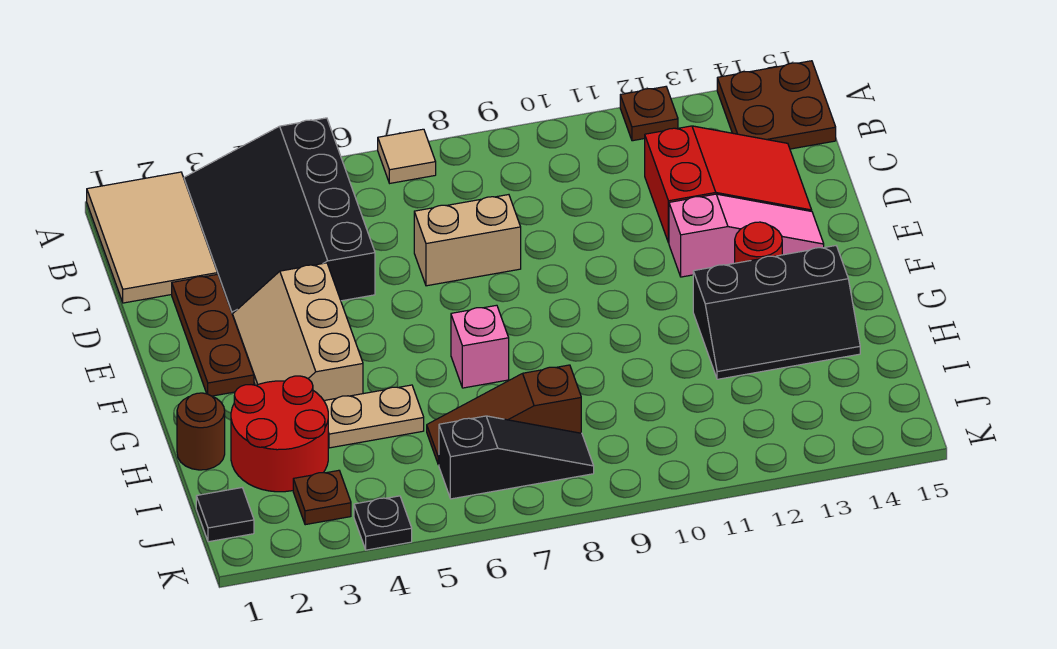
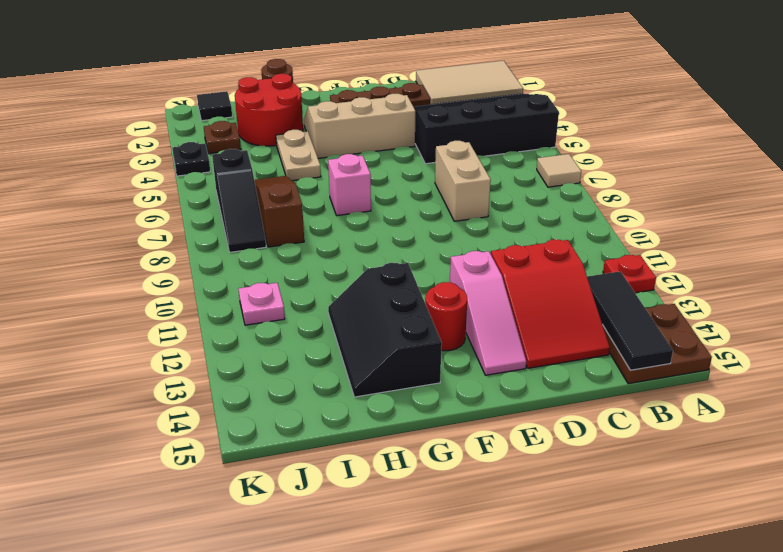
brown 1x1 plate [620,87,678,141] -> red 1x1 plate [603,255,656,293]
none -> black 1x3 tile [587,271,673,370]
none -> pink 1x1 plate [239,283,285,325]

